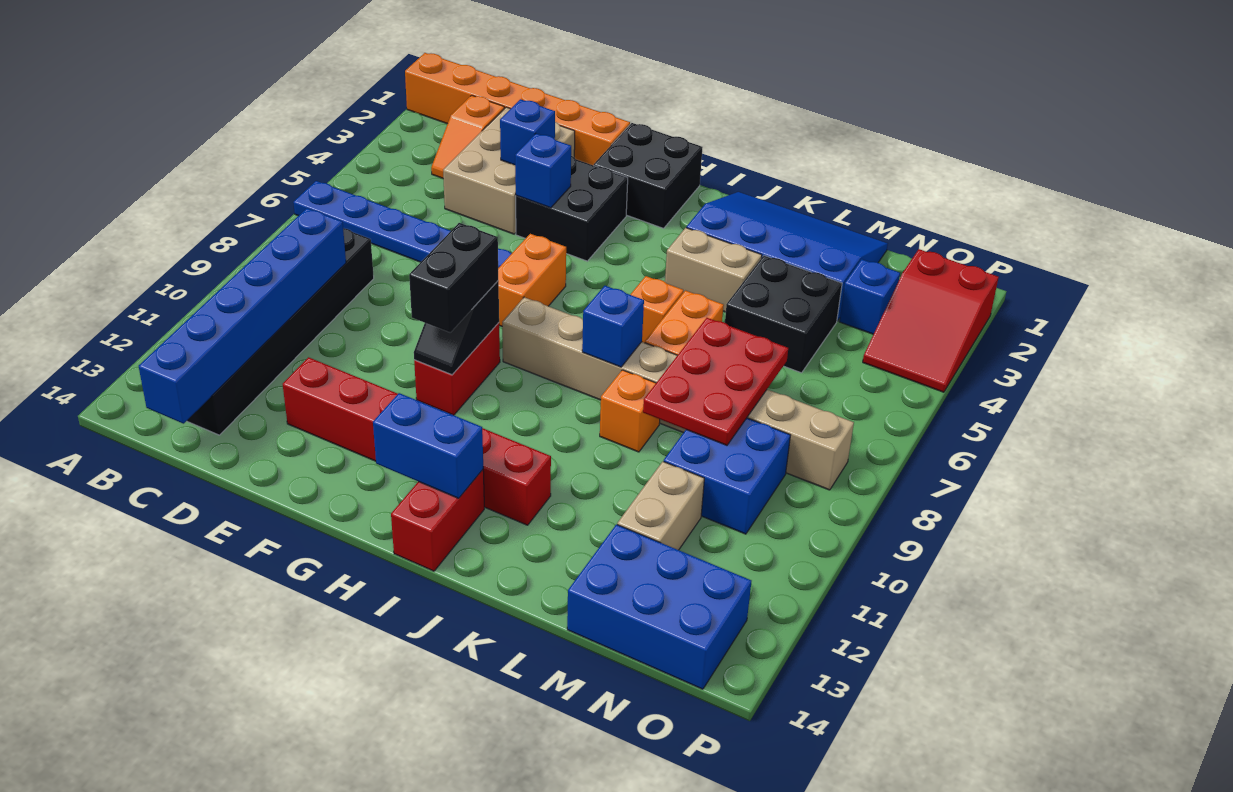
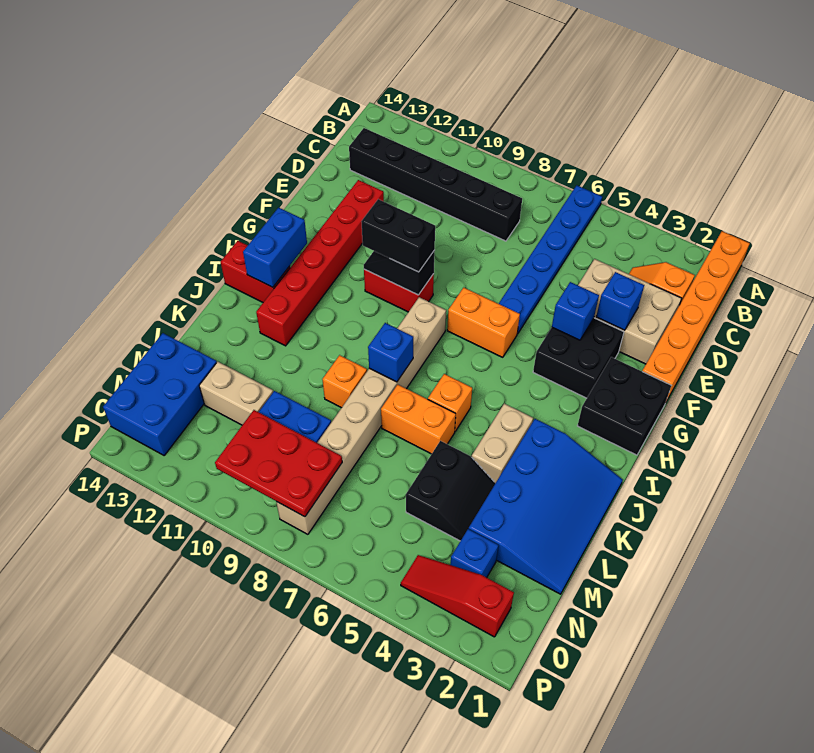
blue 1x6 brick [139,208,346,424] -> none
black 2x2 brick [725,256,842,373] -> black 2x2 slope [406,441,495,541]
red 2x3 plate [643,318,788,445] -> red 2x3 plate moved to [215,410,342,517]
red 2x3 slope [863,249,999,392] -> red 1x3 slope [401,555,514,637]

